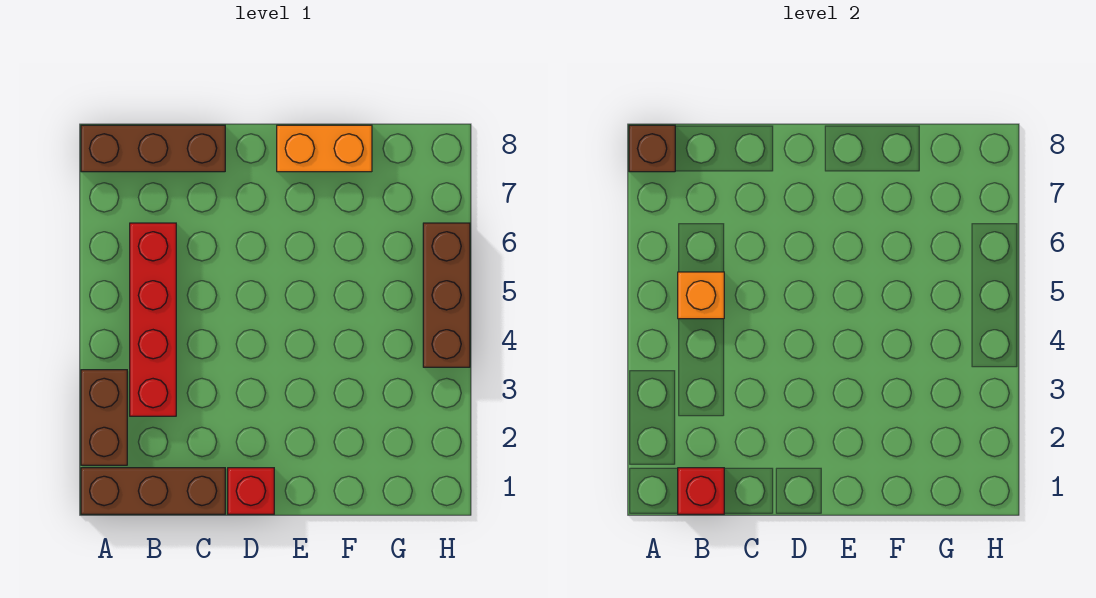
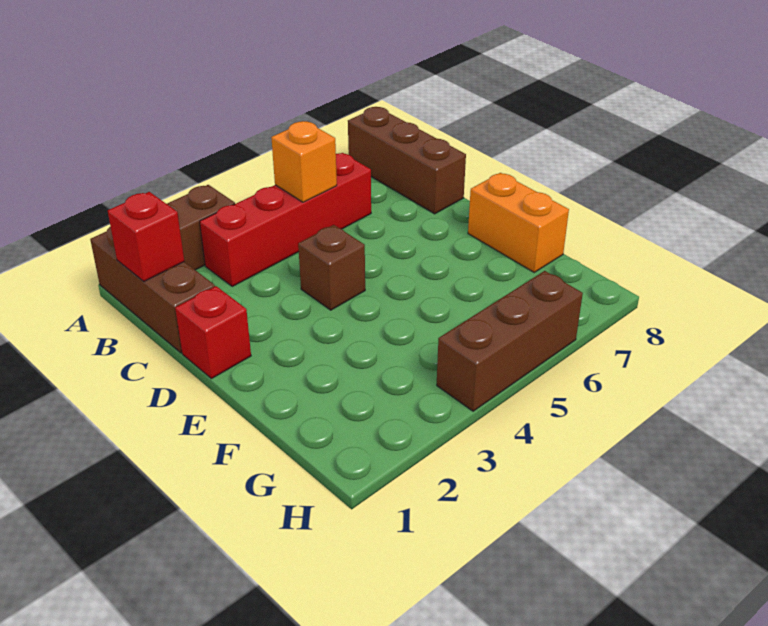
brown 1x1 brick [629,125,675,172] -> brown 1x1 brick moved to [298,225,365,310]

